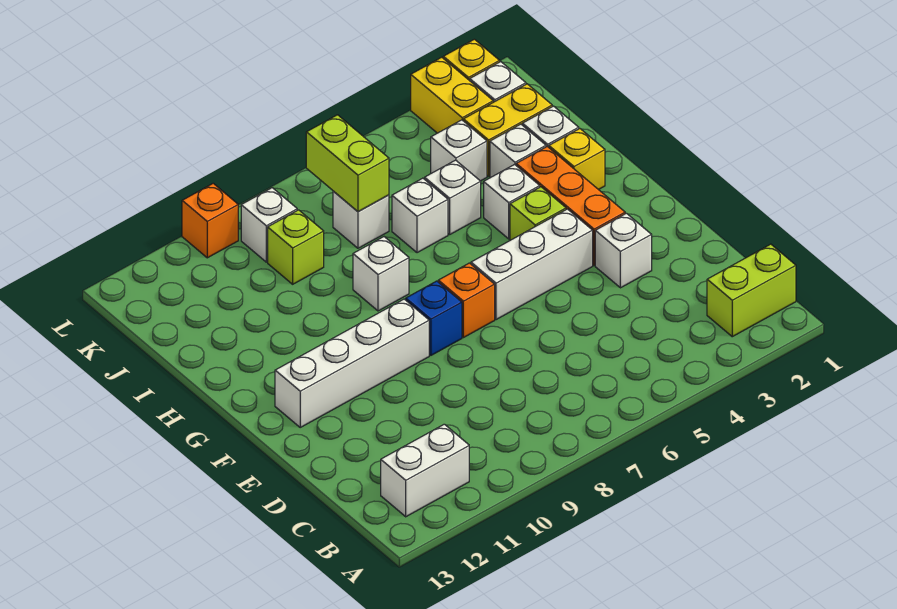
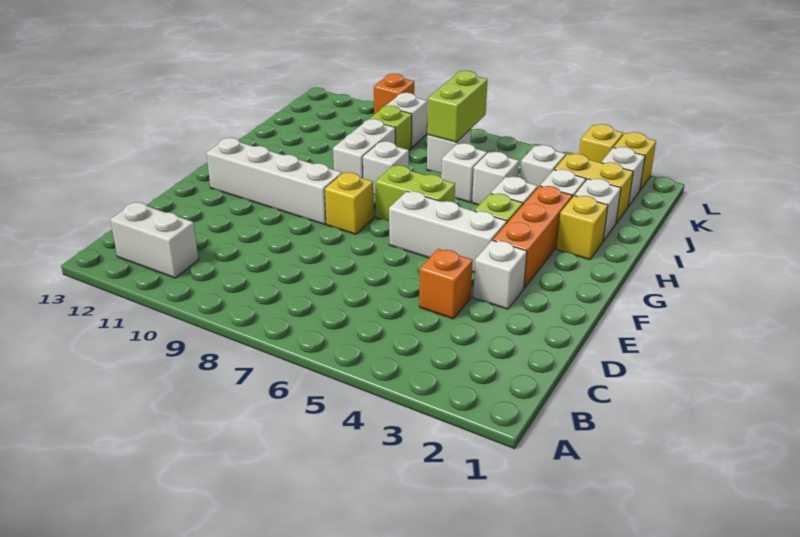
lime 1x2 brick [707,244,796,337] -> lime 1x2 brick moved to [375,165,455,221]
orange 1x1 brick [438,263,495,338] -> orange 1x1 brick moved to [419,249,473,319]
blue 1x1 brick [406,281,462,355] -> yellow 1x1 brick [325,172,374,234]
none -> white 1x2 brick [333,119,395,178]
yellow 1x2 brick [411,57,493,133] -> yellow 1x1 brick [579,124,623,163]

